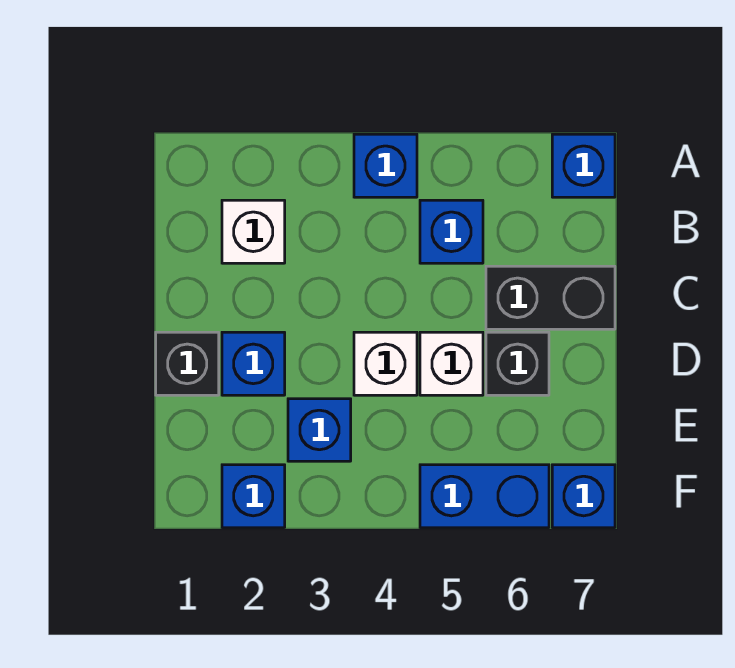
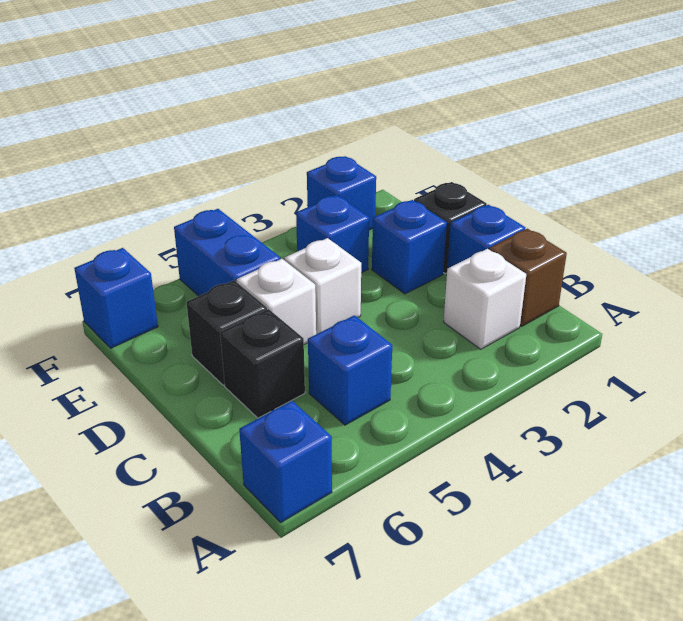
blue 1x1 brick [354,134,417,197] -> blue 1x1 brick moved to [447,205,526,269]
none -> brown 1x1 brick [489,229,567,326]
black 1x2 brick [486,266,615,329] -> black 1x1 brick [220,309,305,418]
blue 1x2 brick [420,465,549,528] -> blue 1x2 brick turned to [174,209,280,296]

